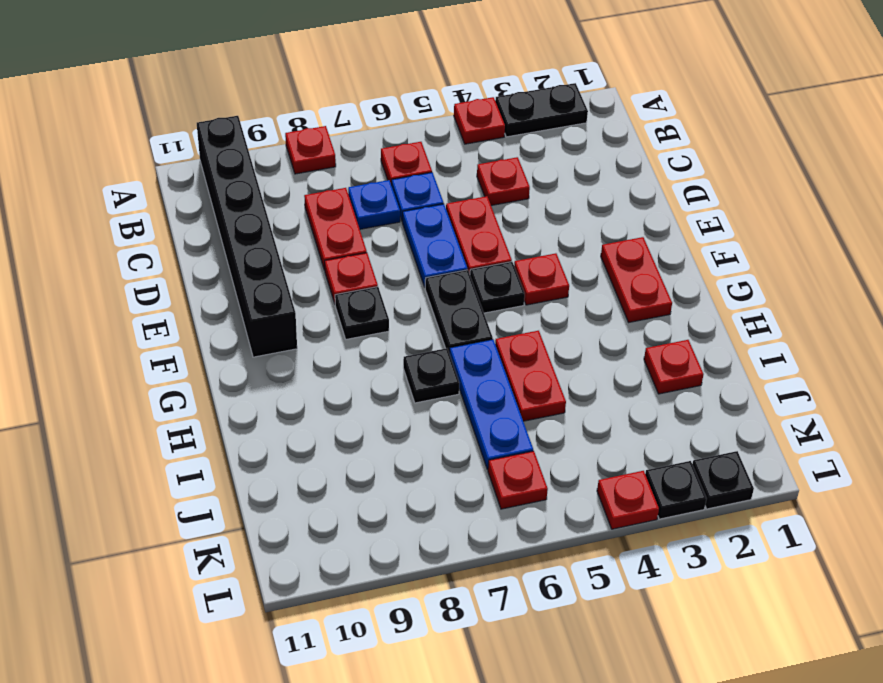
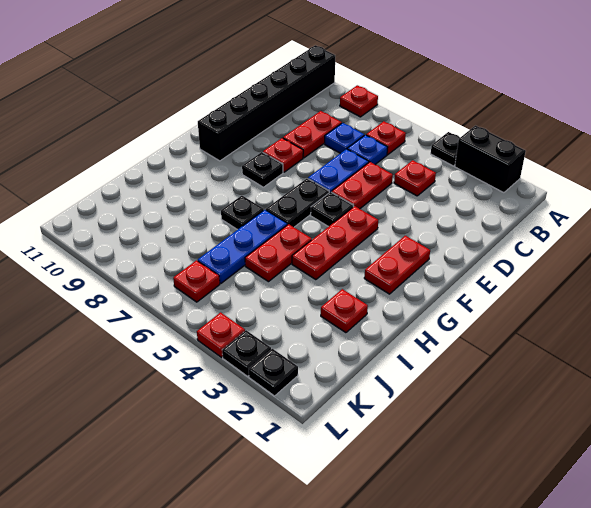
black 1x2 plate [495,83,588,137] -> black 1x2 brick [455,126,526,193]
red 1x1 plate [454,97,505,144] -> black 1x1 plate [431,132,460,166]
red 1x1 plate [514,253,569,305] -> red 1x3 plate [292,206,378,280]

